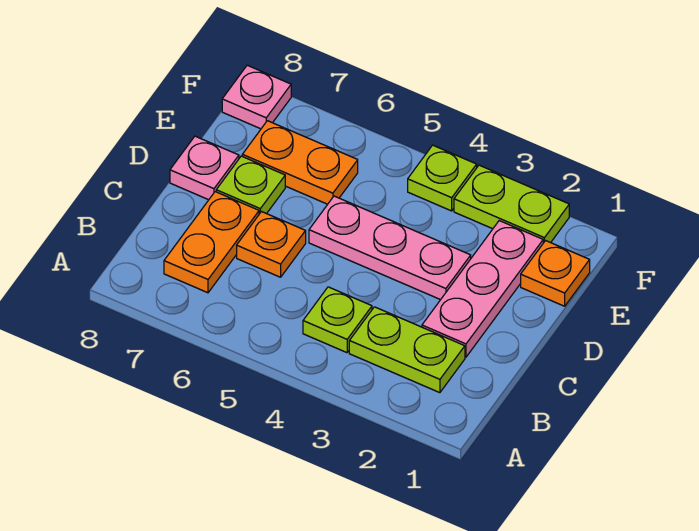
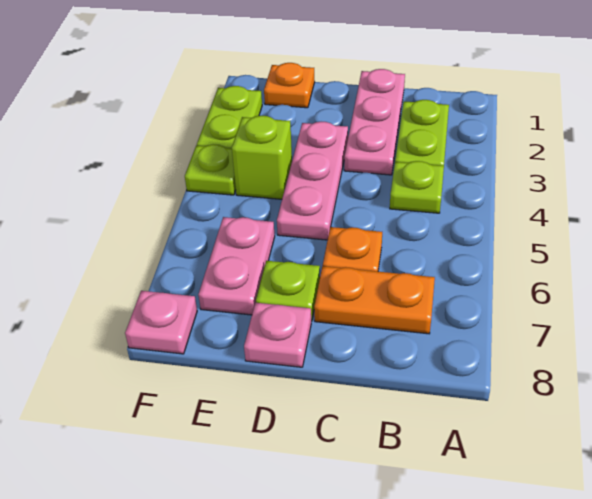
pink 1x3 plate [422,221,543,357] -> pink 1x3 plate turned to [344,69,405,175]
none -> lime 1x1 brick [232,116,292,199]
orange 1x2 plate [242,121,358,204] -> pink 1x2 plate [198,217,275,315]

